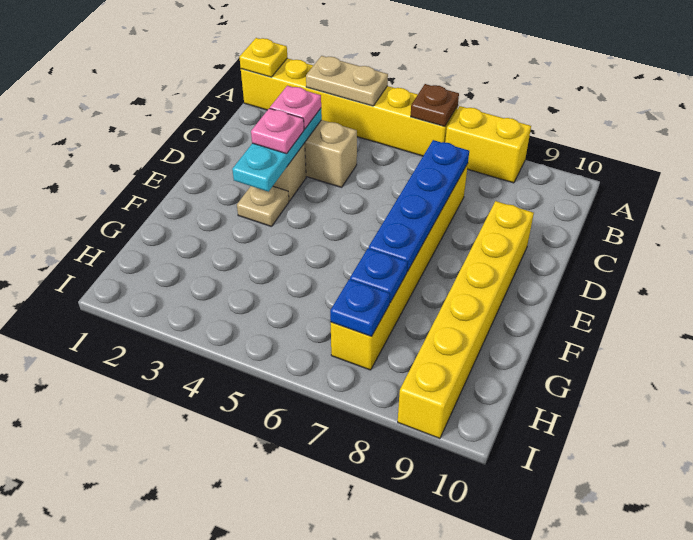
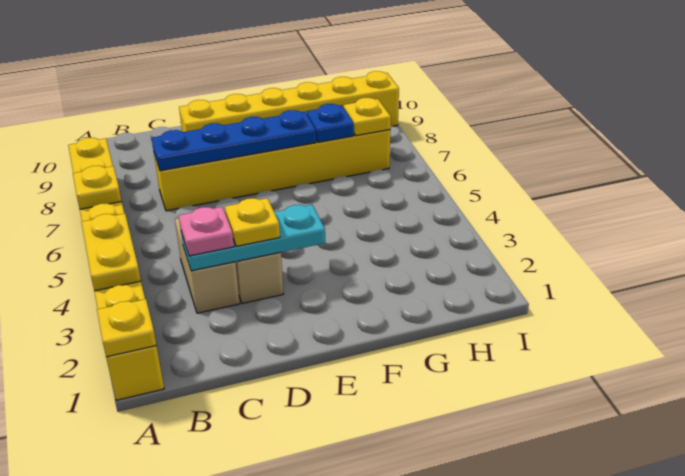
tan 1x2 plate [306,56,388,106] -> yellow 1x2 plate [81,213,141,291]
brown 1x1 plate [411,84,459,127] -> yellow 1x1 plate [73,166,122,209]
pink 1x1 plate [251,108,304,154] -> yellow 1x1 plate [225,198,280,246]
tan 1x1 plate [237,186,289,227] -> none
blue 1x1 plate [330,279,390,336] -> yellow 1x1 plate [344,98,391,136]

